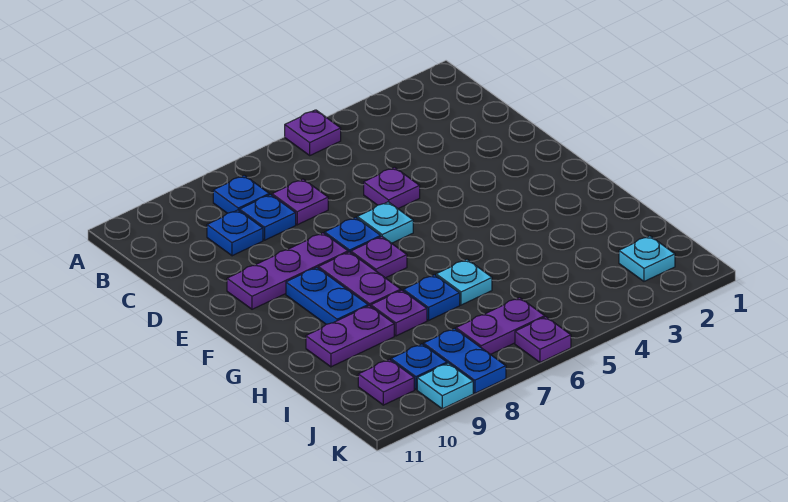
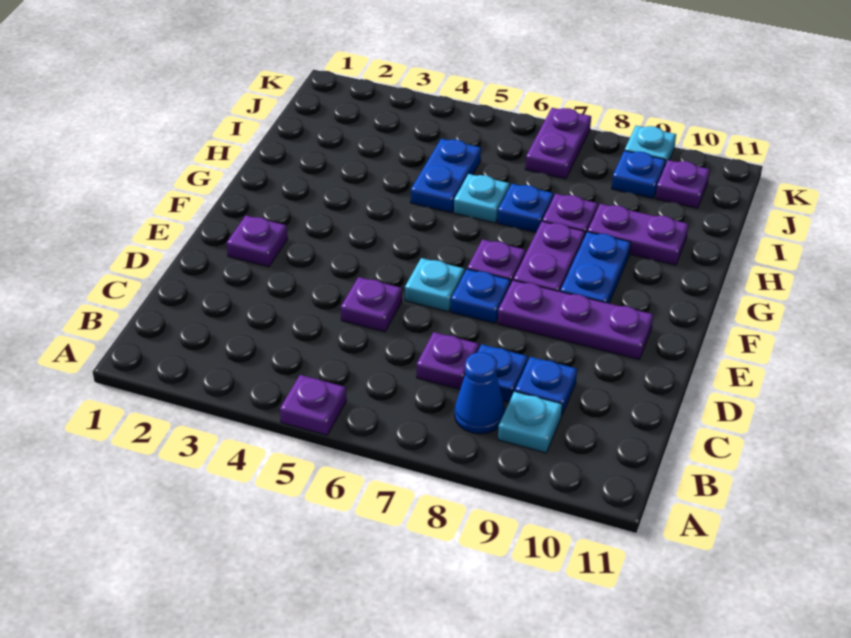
blue 1x1 plate [213,175,269,213] -> blue 1x1 cone [455,352,505,434]
cyan 1x1 plate [619,236,675,281] -> cyan 1x1 plate moved to [498,391,562,453]
purple 1x2 plate [456,298,545,355] -> purple 1x2 plate turned to [525,108,591,179]
blue 1x2 plate [424,329,506,393] -> blue 1x2 plate moved to [411,139,481,213]
purple 1x1 plate [515,317,571,362] -> purple 1x1 plate moved to [227,216,287,267]

